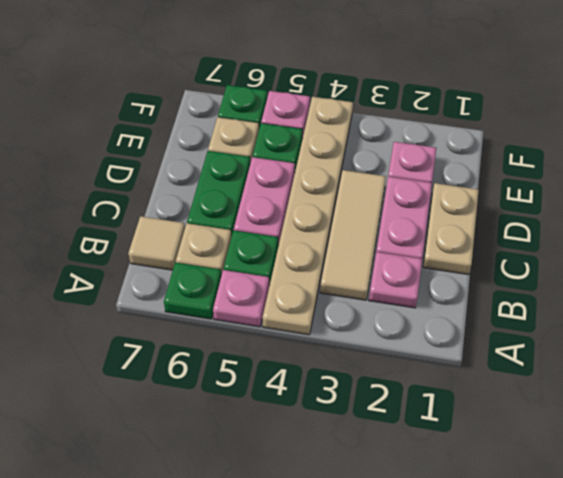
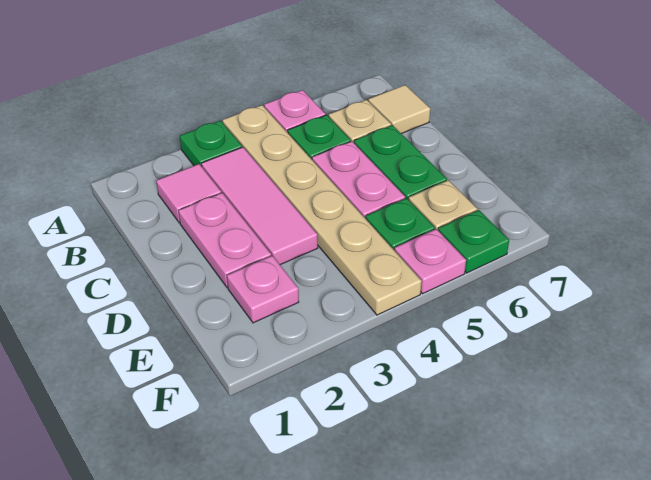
green 1x1 plate [164,263,221,319] -> green 1x1 plate moved to [180,121,242,166]
pink 1x1 plate [369,252,422,308] -> pink 1x1 tile [156,164,221,223]
tan 1x3 tile [320,170,386,300] -> pink 1x3 tile [202,147,318,265]
tan 1x2 plate [423,183,479,275] -> none

